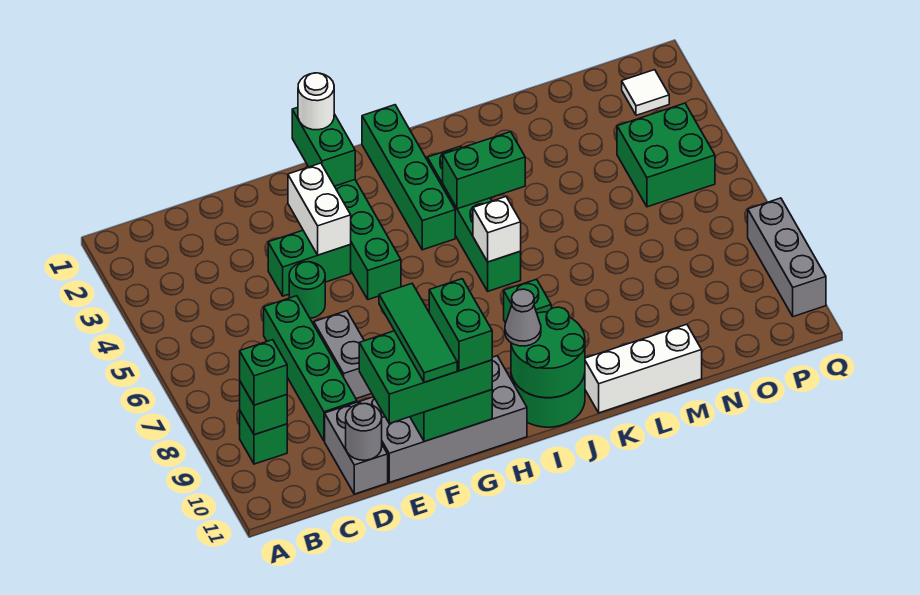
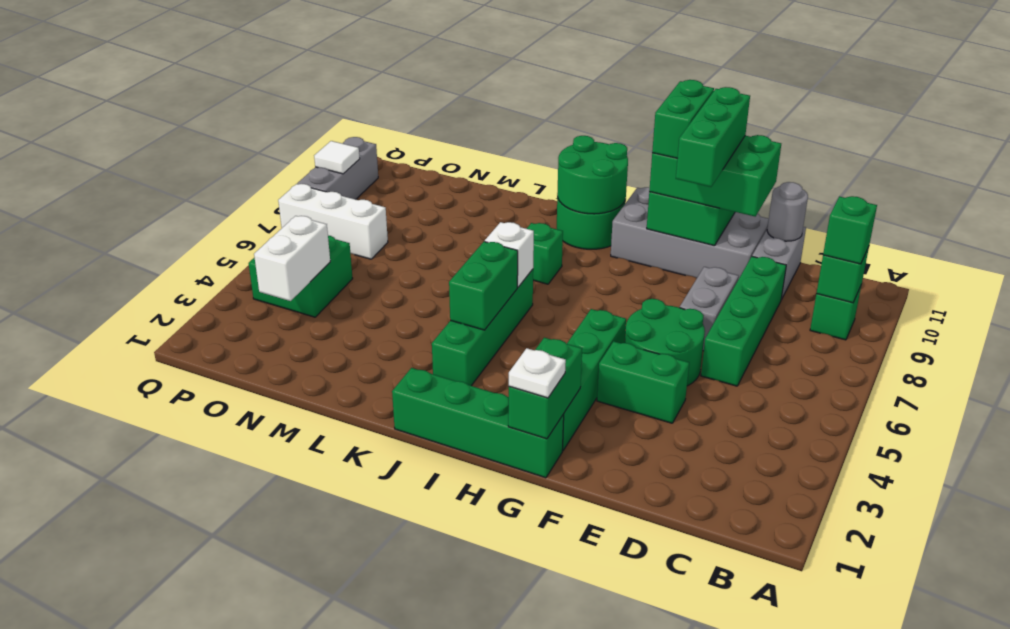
green 1x1 round brick [289,262,325,318] -> green 2x2 round brick [625,299,705,386]
white 1x2 brick [288,163,351,255] -> white 1x2 brick moved to [254,216,330,301]
green 1x3 tile [379,284,457,382] -> green 1x3 brick [676,87,750,187]
white 1x1 round brick [298,73,334,130] -> white 1x1 plate [509,348,566,398]
green 1x4 brick [362,105,455,250] -> green 1x4 brick turned to [392,368,564,478]
grey 1x1 cone [505,289,541,346] -> none
green 1x2 brick [443,132,525,209] -> green 1x2 brick turned to [449,242,518,330]
white 1x3 brick [585,324,702,413] -> white 1x3 brick moved to [278,184,388,259]
white 1x1 tile [622,70,669,115] -> white 1x1 tile moved to [314,141,360,174]

